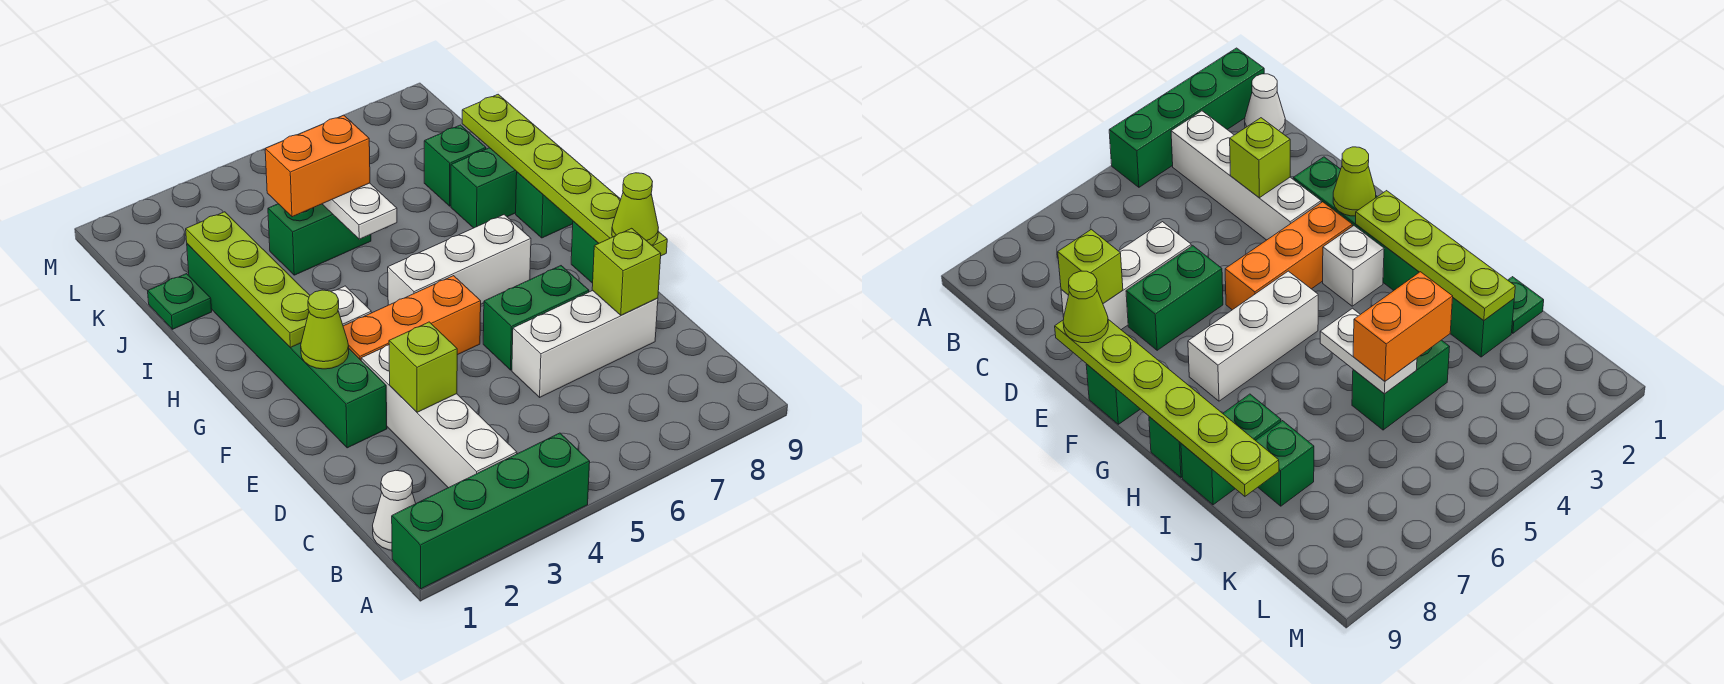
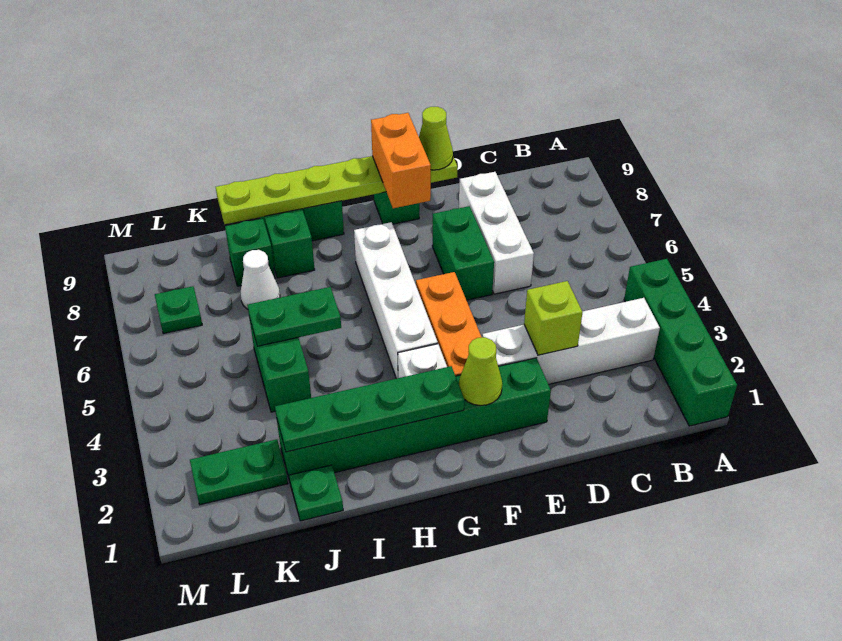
white 1x1 cone [373,470,416,550] -> white 1x1 cone moved to [240,250,280,309]
lime 1x1 brick [592,228,661,315] -> none
lime 1x4 plate [186,212,310,348] -> green 1x4 plate [275,366,464,452]
white 1x3 brick [388,215,531,305] -> white 1x4 brick [354,222,438,379]
white 1x2 plate [322,183,397,239] -> green 1x2 plate [247,287,341,346]
orange 1x2 brick [265,115,370,217] -> orange 1x2 brick moved to [371,113,431,208]
none -> green 1x2 plate [190,439,288,505]
none -> green 1x1 plate [155,286,202,334]

